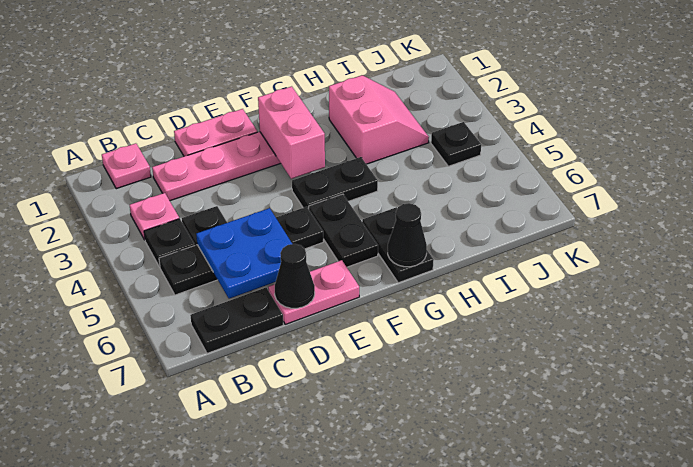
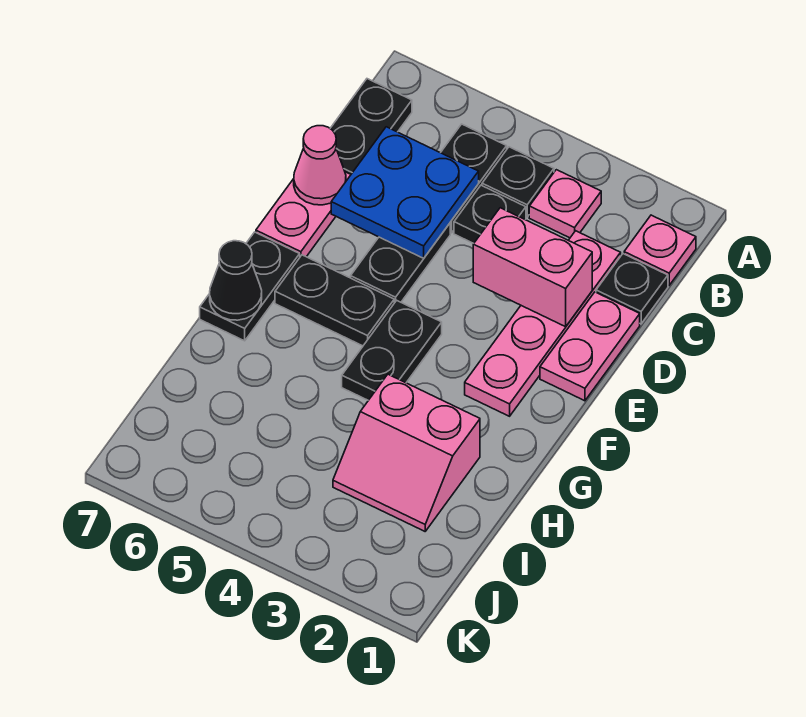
black 1x1 cone [275,244,315,308] -> pink 1x1 cone [294,126,346,205]
pink 1x2 brick [258,86,325,179] -> pink 1x2 brick moved to [473,208,592,327]
black 1x2 plate [362,207,434,283] -> black 1x2 plate turned to [200,232,300,341]
black 1x1 plate [431,122,481,166] -> black 1x1 plate moved to [596,254,668,324]

